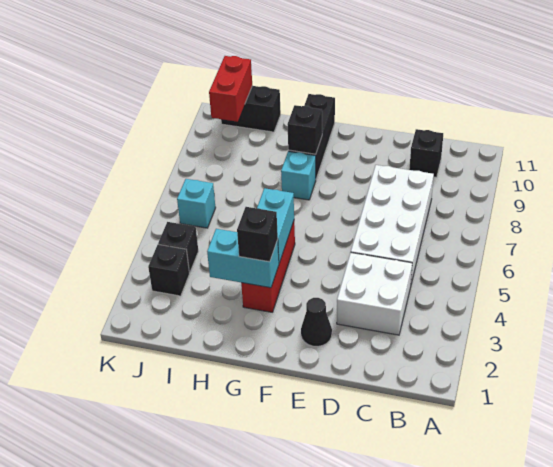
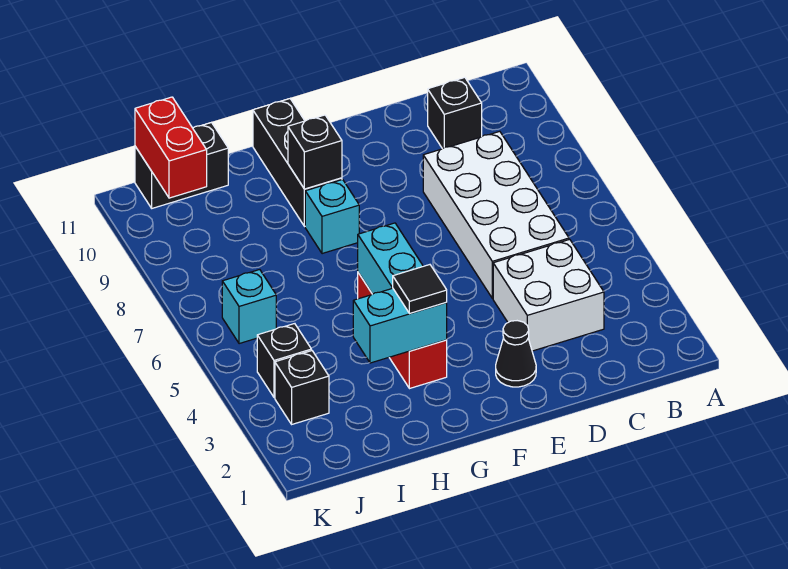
black 1x1 brick [237,207,278,262] -> black 1x1 tile [393,265,447,314]

